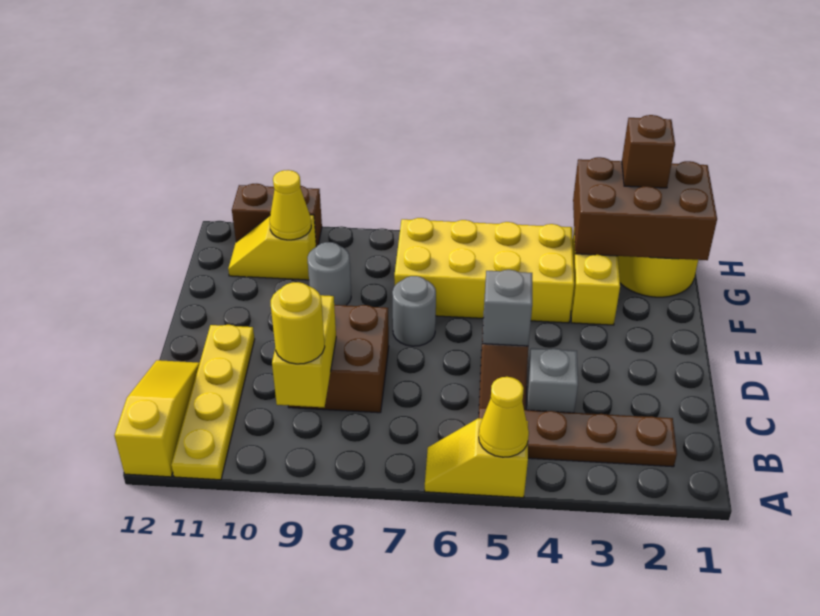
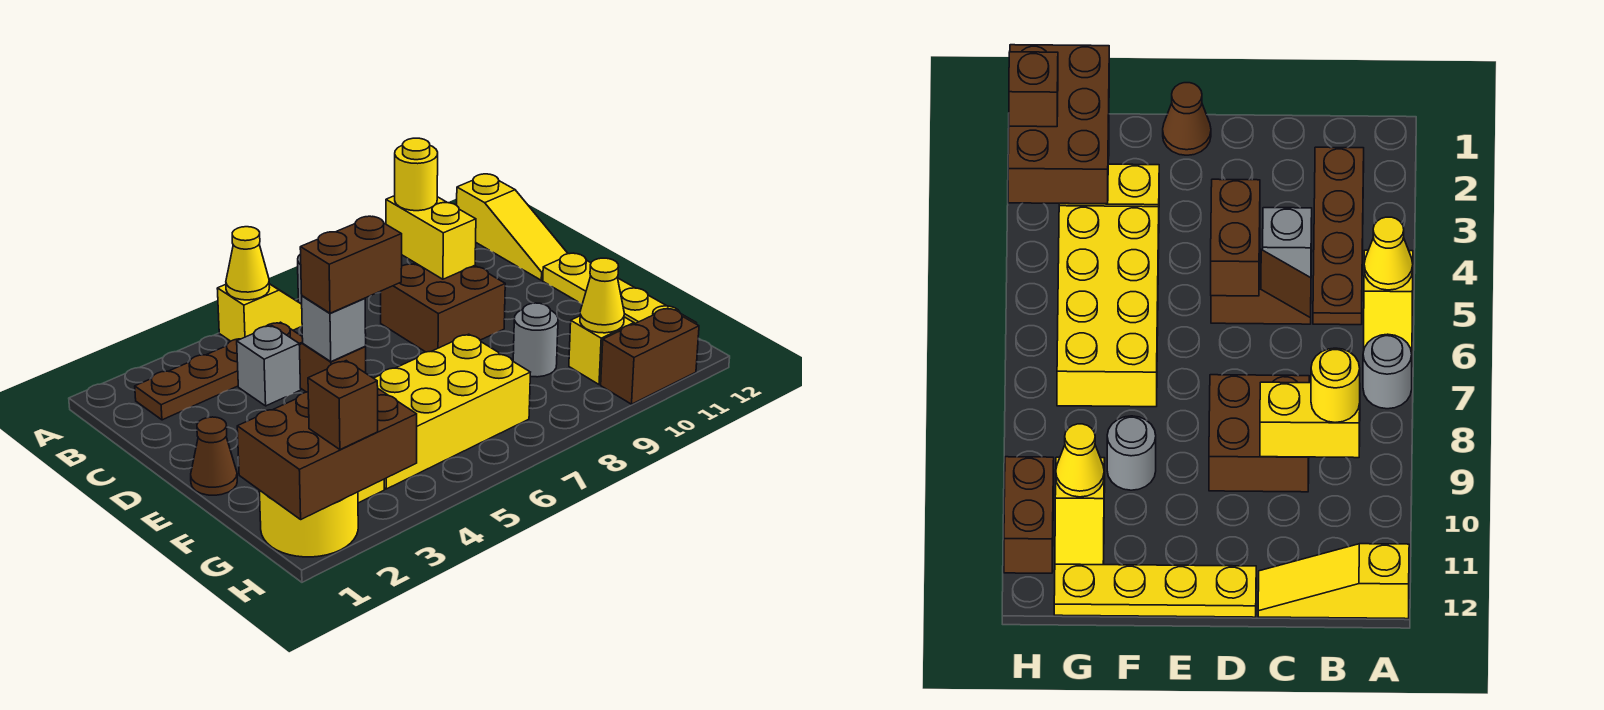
yellow 1x4 plate [171,325,255,480] -> yellow 1x4 plate moved to [543,253,696,324]
none -> brown 1x2 brick [300,216,402,313]
none -> brown 1x1 cone [191,417,237,495]
grey 1x1 round brick [392,276,436,346] -> grey 1x1 round brick moved to [1363,334,1412,409]

